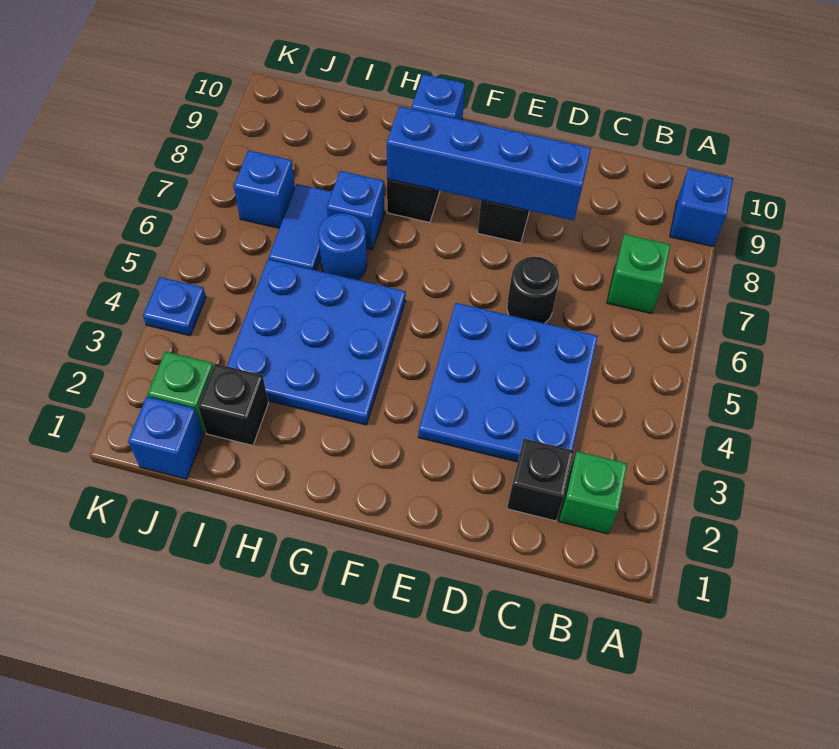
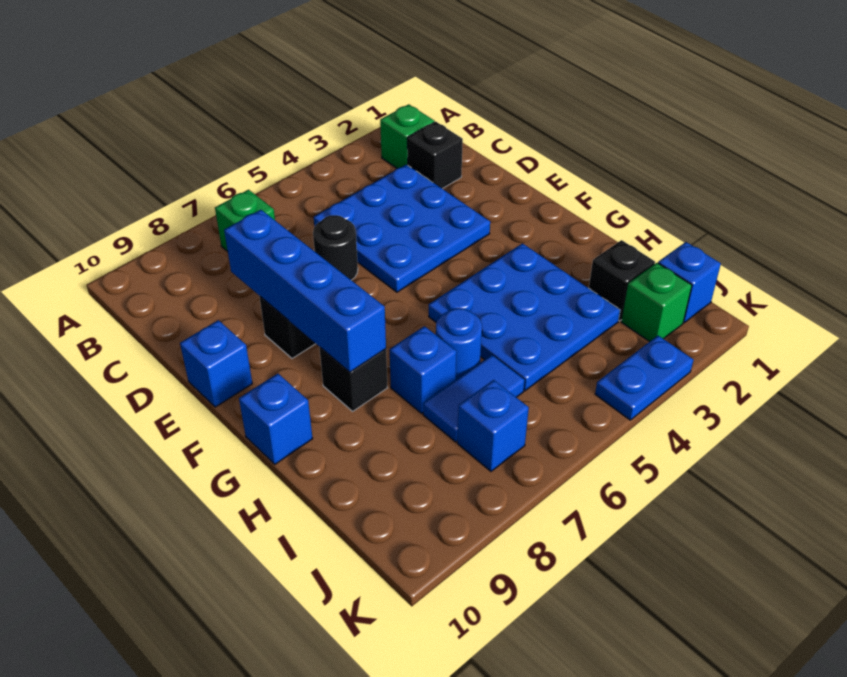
blue 1x1 brick [670,168,733,247] -> blue 1x1 brick moved to [180,320,252,407]
blue 1x1 plate [143,277,206,336] -> blue 1x2 plate [595,336,693,420]

